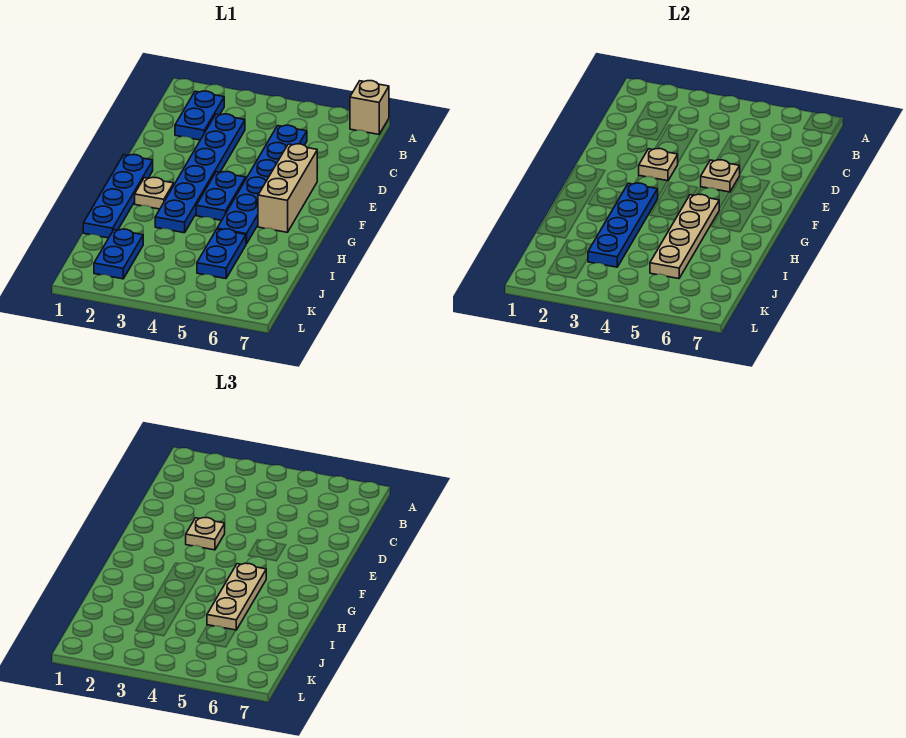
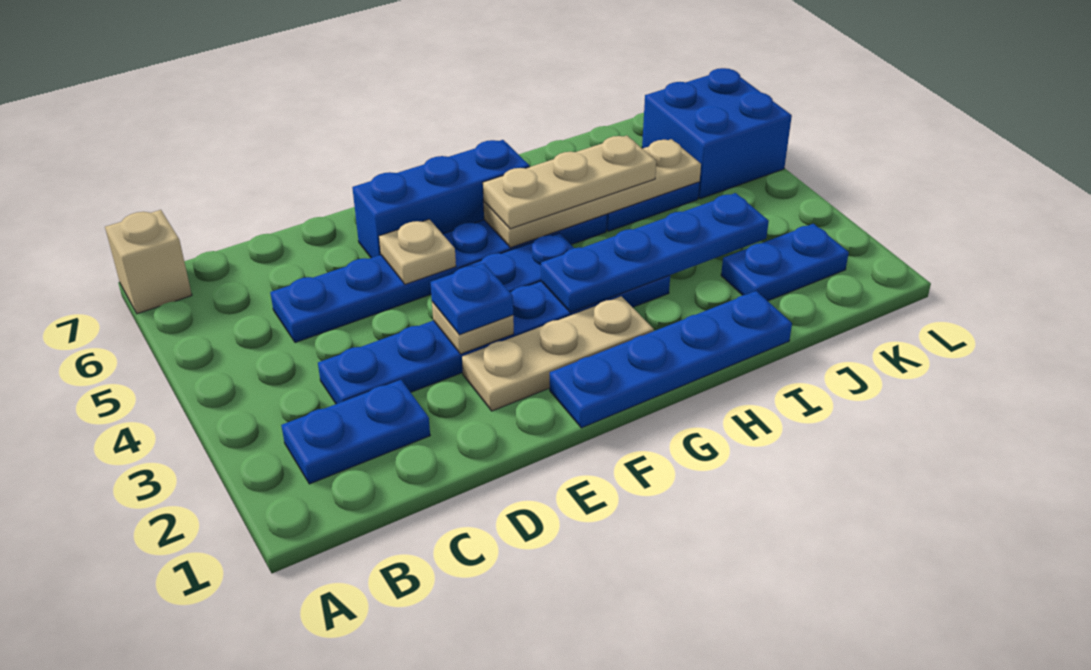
tan 1x1 plate [186,518,225,550] -> blue 1x1 plate [430,263,513,335]
tan 1x3 brick [258,144,317,232] -> blue 1x3 brick [352,140,529,258]
tan 1x1 plate [135,177,174,209] -> tan 1x3 plate [462,296,654,411]
none -> blue 2x2 brick [642,68,792,199]

